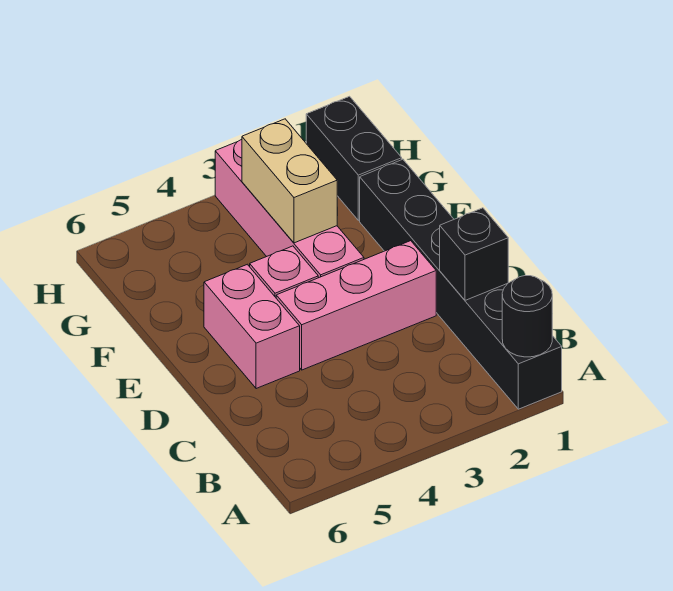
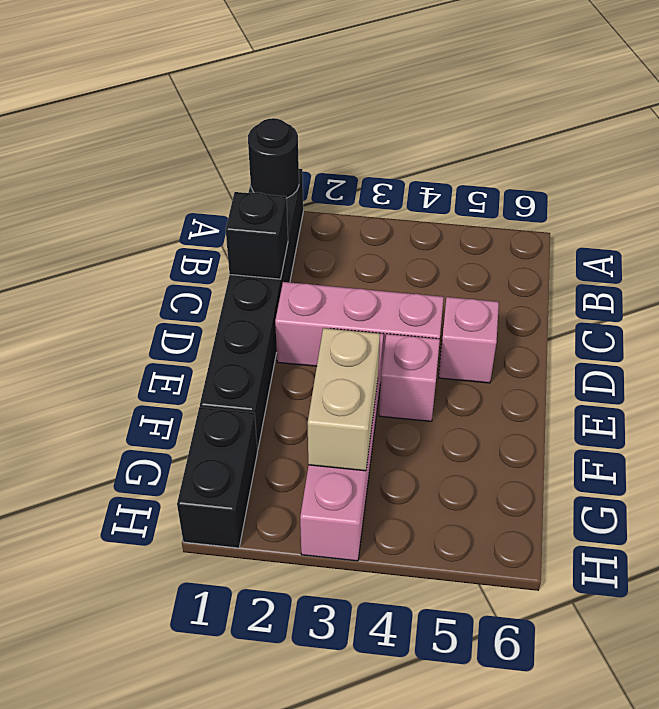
pink 1x2 brick [204,264,300,389] -> pink 1x1 brick [438,297,499,383]

